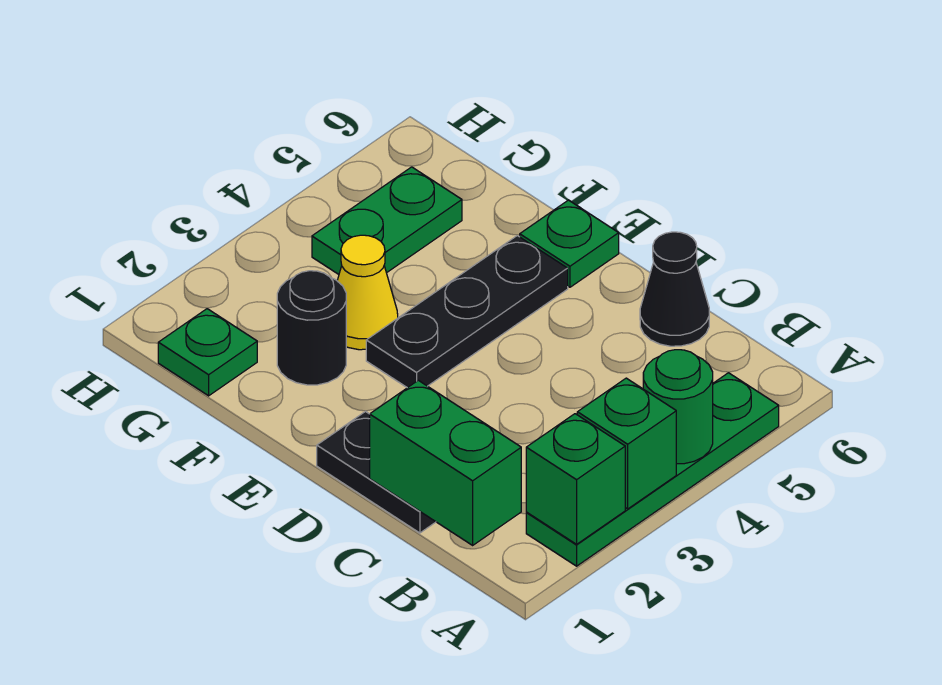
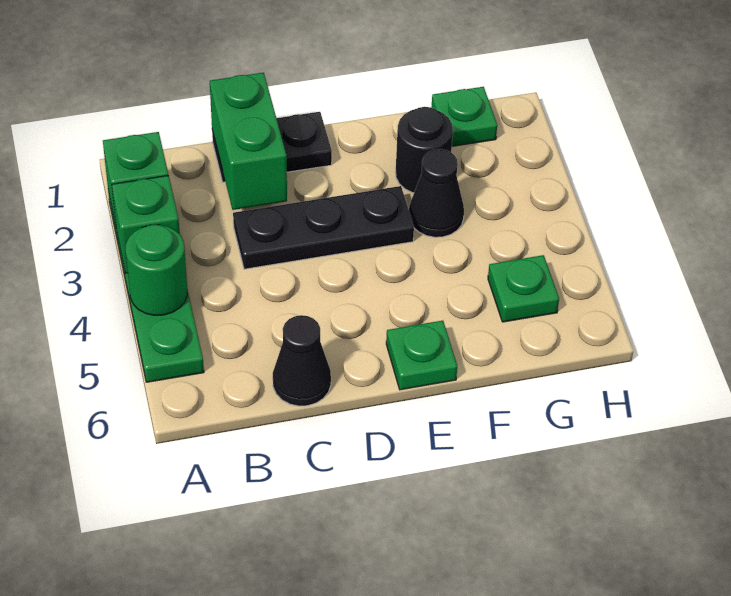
green 1x2 brick [370,380,521,545] -> green 1x2 brick turned to [210,73,287,210]
black 1x3 plate [366,236,568,388] -> black 1x3 plate turned to [233,186,414,269]
yellow 1x1 cone [337,235,398,350] -> black 1x1 cone [409,149,464,237]
green 1x2 plate [312,167,462,274] -> green 1x1 plate [488,255,559,322]

